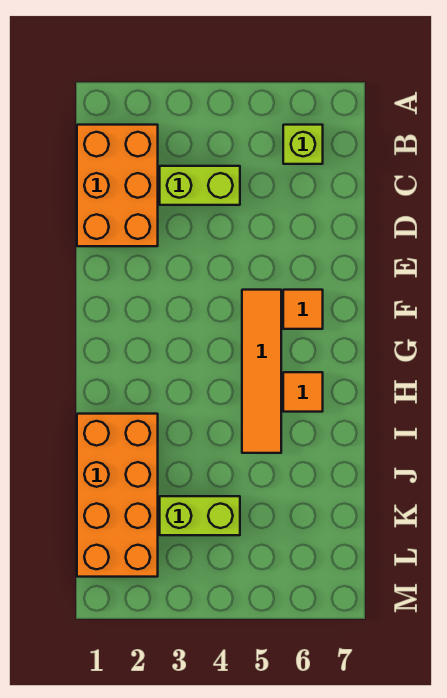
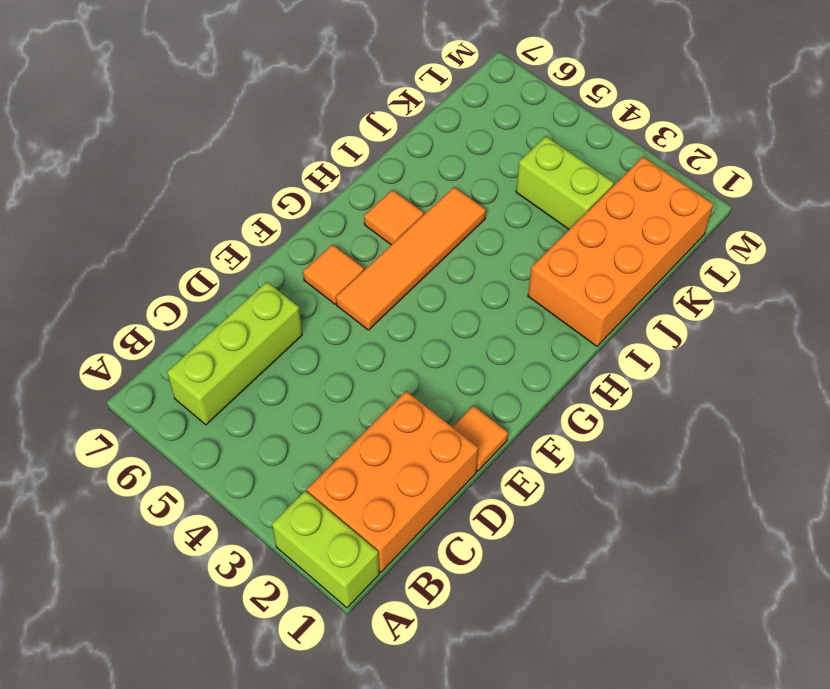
lime 1x1 brick [283,125,323,164] -> lime 1x3 brick [167,282,302,425]
lime 1x2 brick [160,166,240,205] -> lime 1x2 brick moved to [272,491,379,608]
none -> orange 1x1 tile [453,406,508,471]

